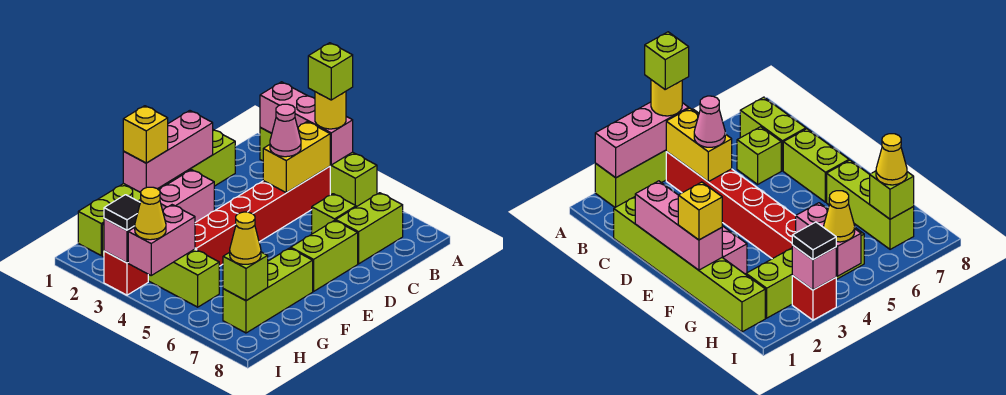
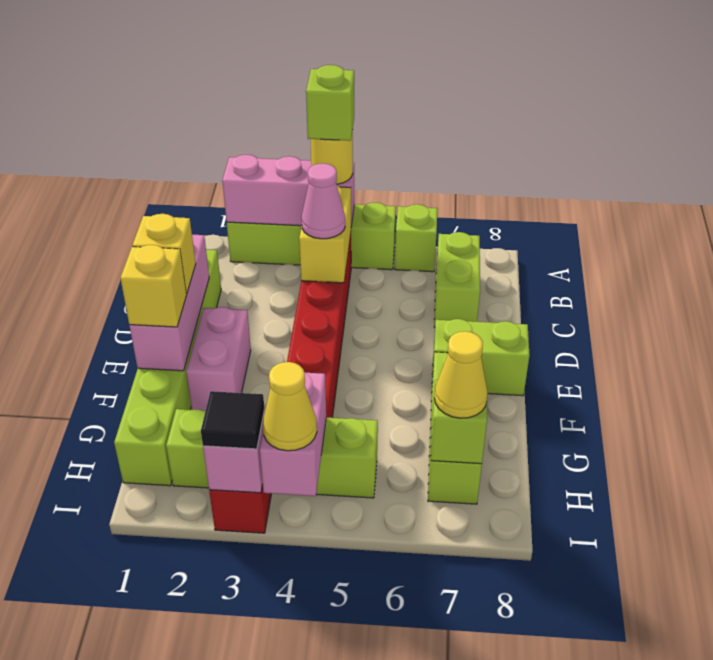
lime 1x1 brick [312,194,356,234] -> lime 1x1 brick moved to [395,204,438,272]
lime 1x2 brick [291,220,358,291] -> lime 1x2 brick turned to [432,319,529,396]
none -> yellow 1x1 brick [132,214,196,294]

